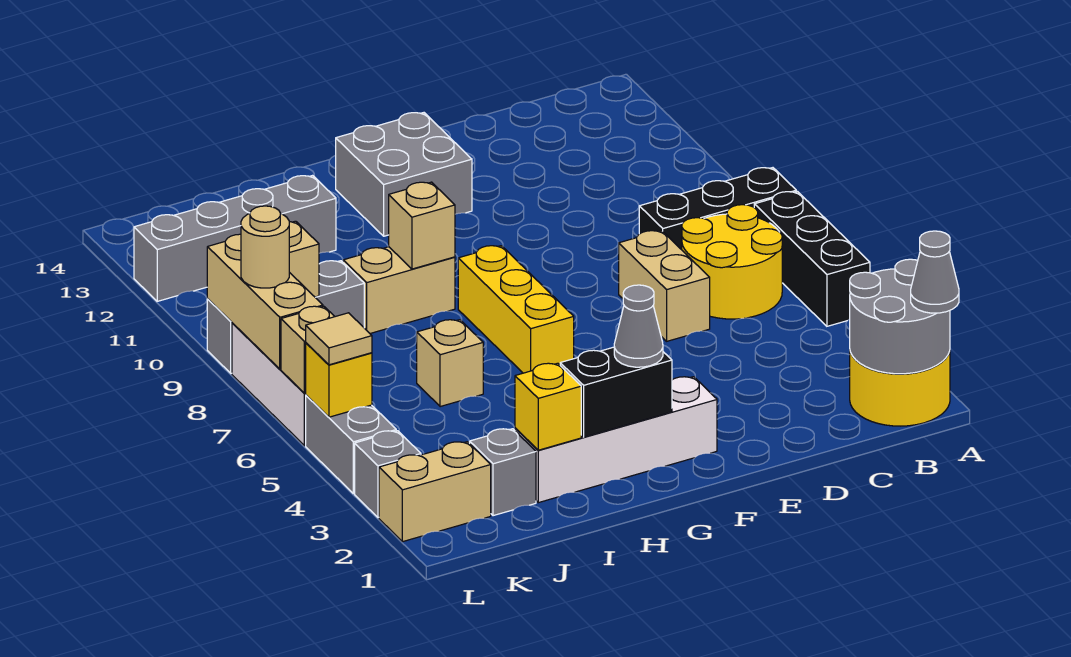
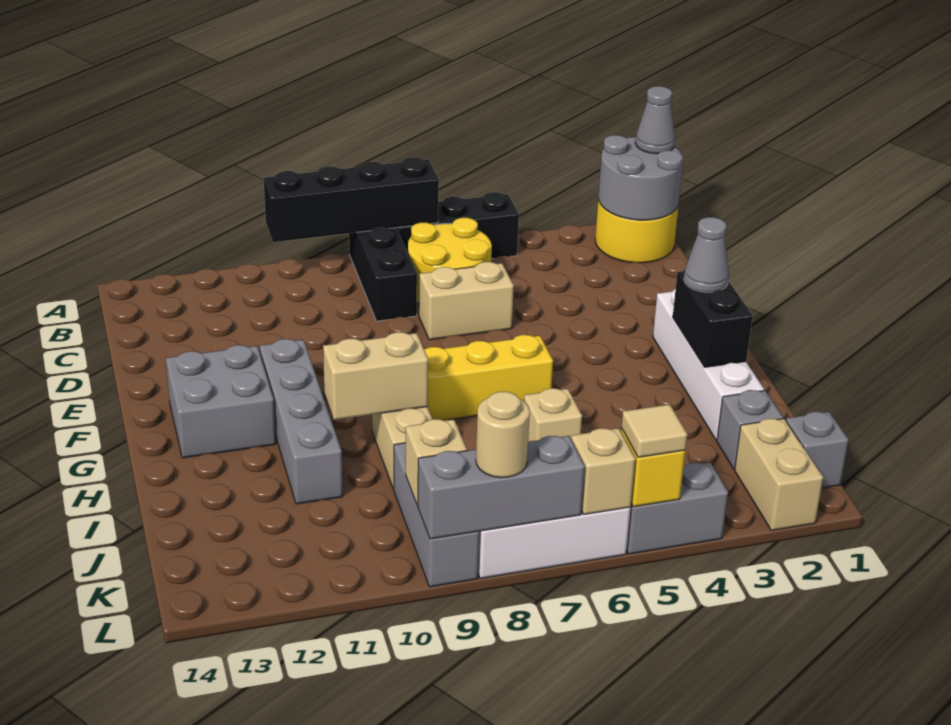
none -> black 1x4 brick [264,157,439,242]
tan 1x1 brick [389,182,455,269] -> tan 1x2 brick [323,332,428,420]
yellow 1x1 brick [515,363,581,450] -> none
grey 1x4 brick [134,175,336,301] -> grey 1x4 brick moved to [260,339,343,504]
grey 1x1 brick [355,431,421,518] -> grey 1x1 brick moved to [786,412,849,488]
tan 1x3 brick [207,234,323,369] -> grey 1x3 brick [418,436,585,539]

